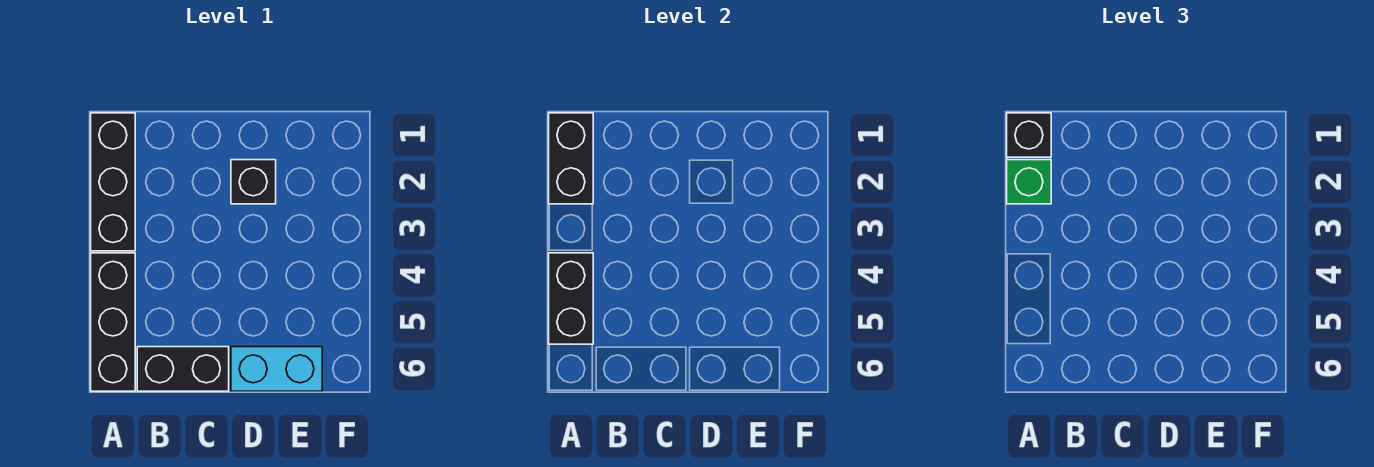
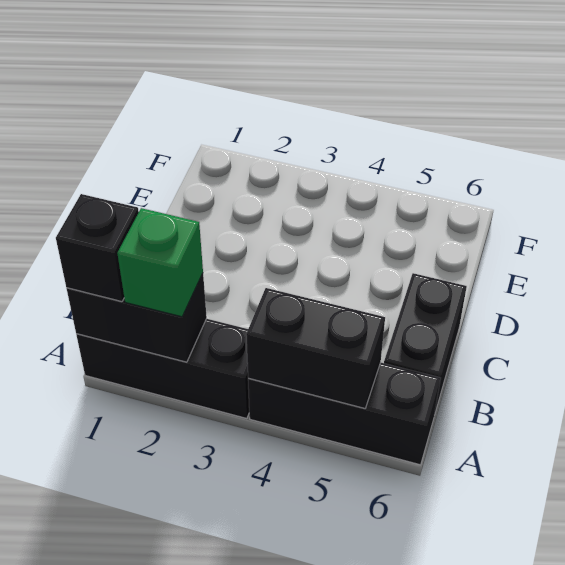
black 1x1 brick [231,160,276,204] -> none
cyan 1x2 brick [231,347,322,391] -> none

